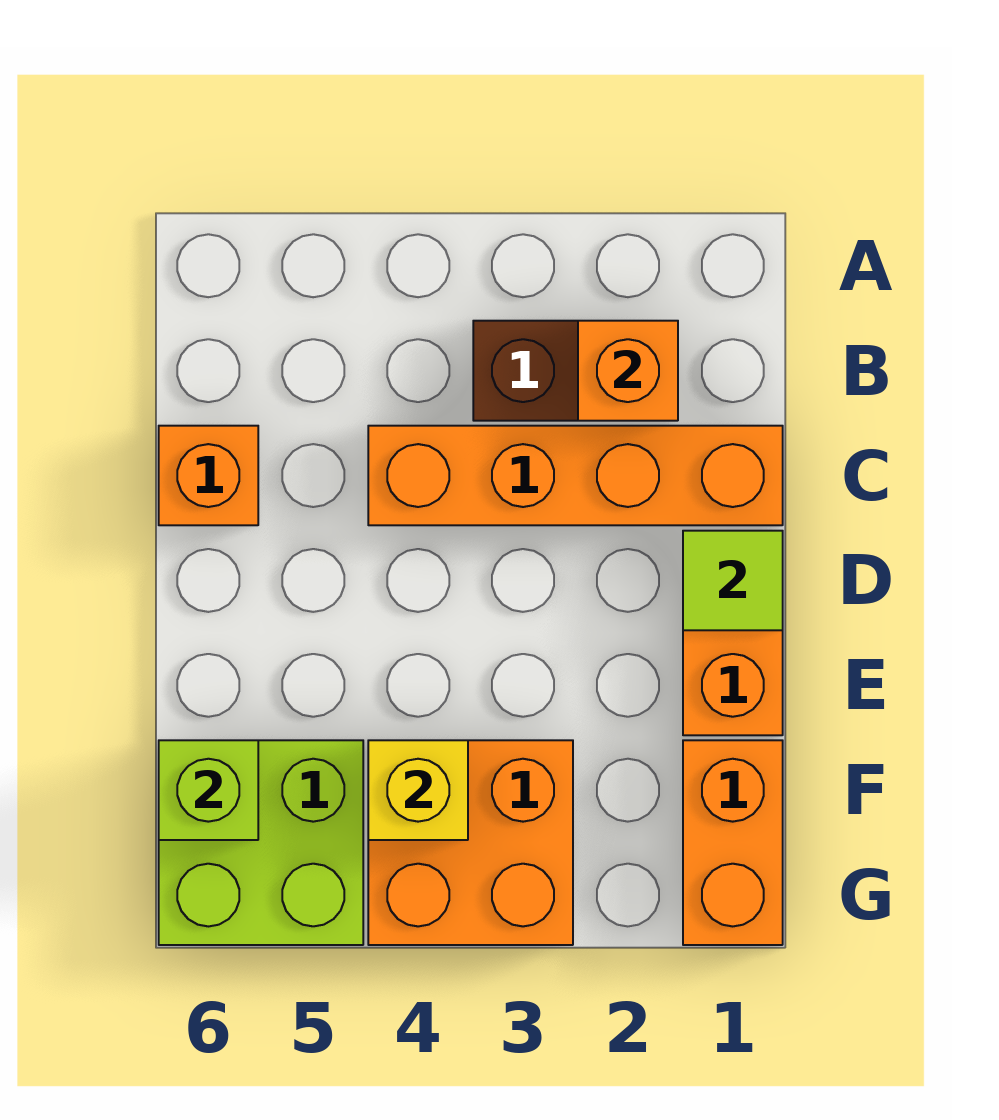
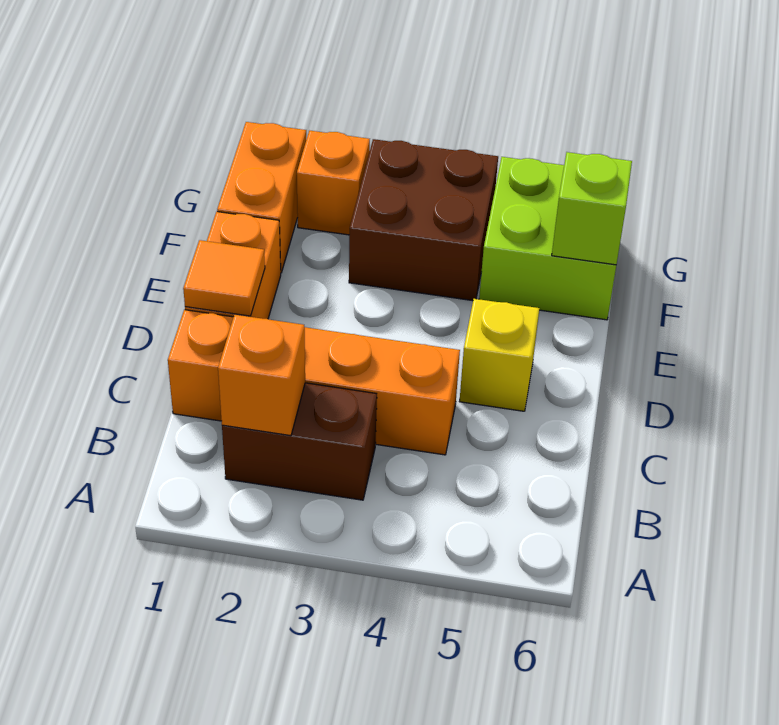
orange 1x1 brick [159,426,258,525] -> orange 1x1 brick moved to [297,131,370,235]
lime 1x1 tile [683,531,783,630] -> orange 1x1 tile [183,240,265,316]
orange 2x2 brick [368,740,573,945] -> brown 2x2 brick [349,139,498,301]
yellow 1x1 brick [368,740,468,840] -> yellow 1x1 brick moved to [460,299,540,411]

